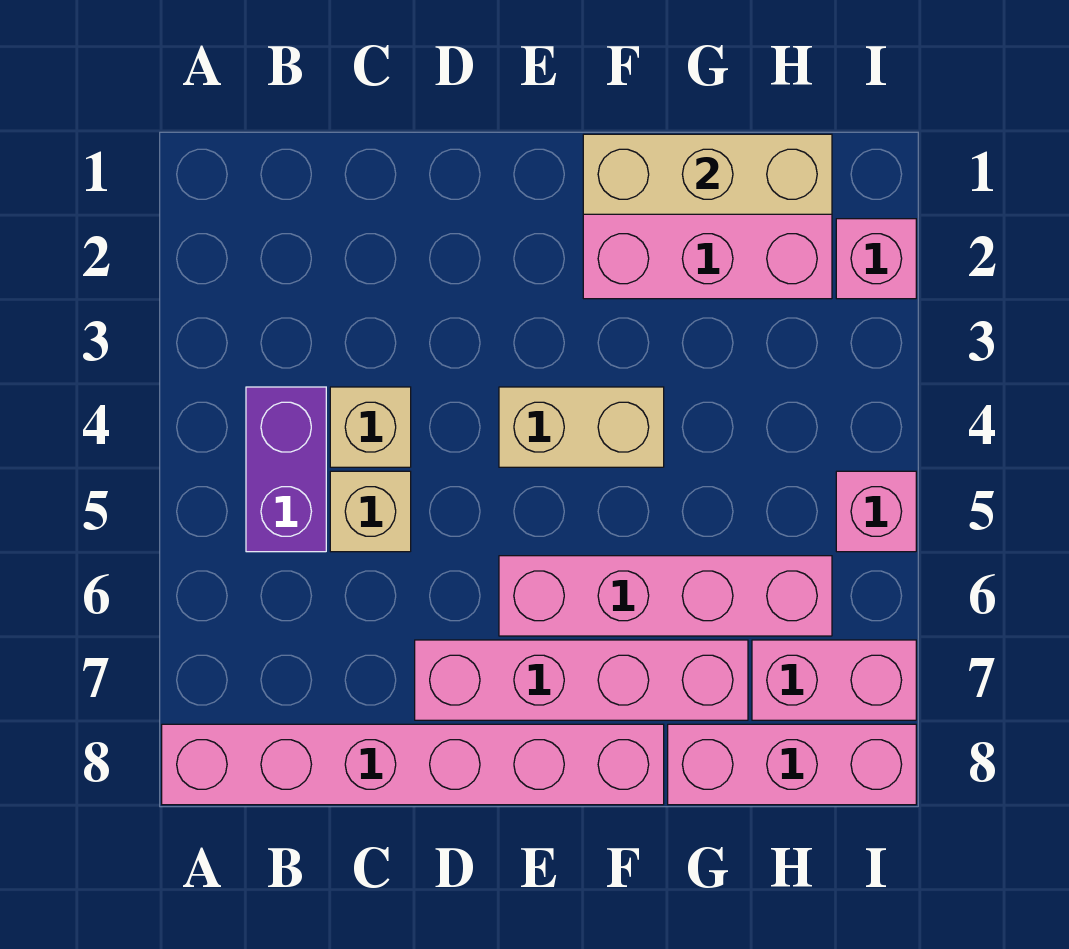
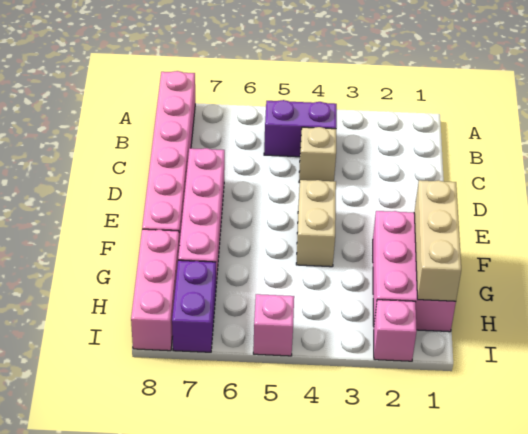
tan 1x1 brick [330,471,411,552] -> none
pink 1x4 brick [499,556,832,636] -> none
pink 1x2 brick [752,640,916,720] -> purple 1x2 brick [172,260,216,352]

